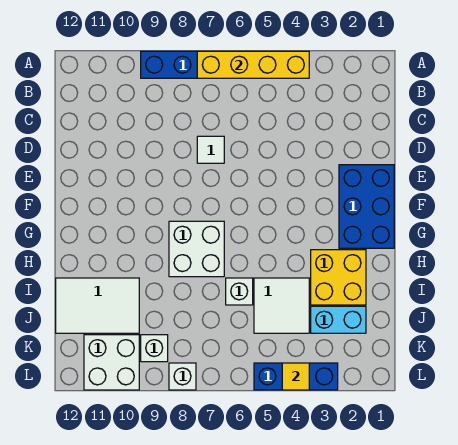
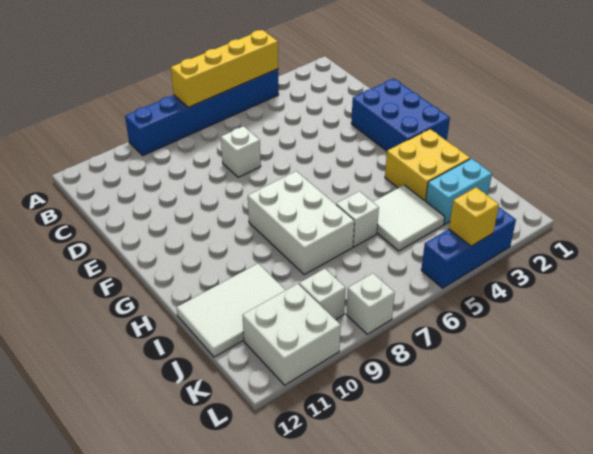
white 1x1 tile [197,136,224,163] -> white 1x1 brick [221,126,261,177]
white 2x2 brick [169,221,224,277] -> white 2x3 brick [248,171,354,274]
yellow 1x1 tile [282,363,309,390] -> yellow 1x1 brick [449,187,499,246]

